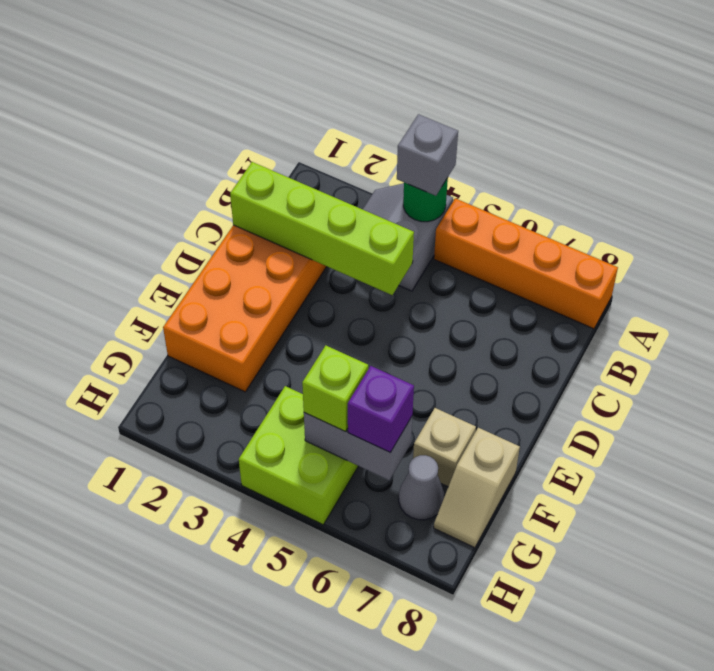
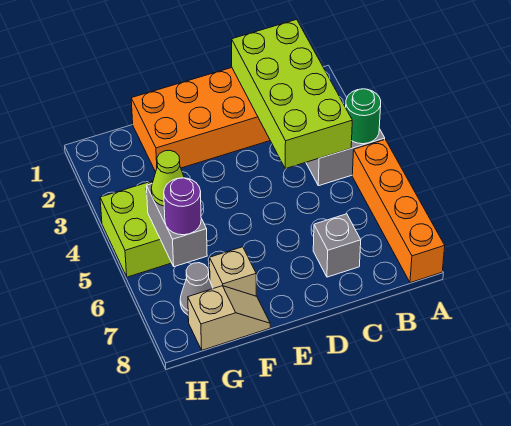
grey 1x1 brick [397,114,458,196] -> grey 1x1 brick moved to [313,214,361,277]
lime 1x4 brick [230,162,414,295] -> lime 2x4 brick [232,19,352,169]
tan 1x2 slope [434,428,520,548] -> tan 1x2 slope turned to [188,286,270,350]
lime 1x1 brick [302,346,368,432] -> lime 1x1 cone [151,150,184,206]
purple 1x1 brick [348,366,414,452] -> purple 1x1 round brick [164,178,201,235]

